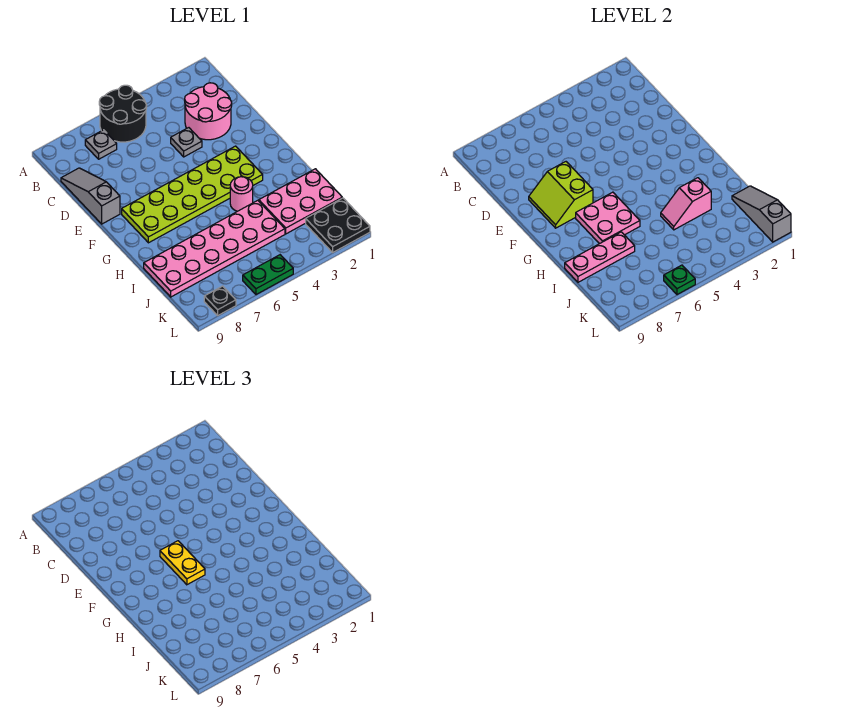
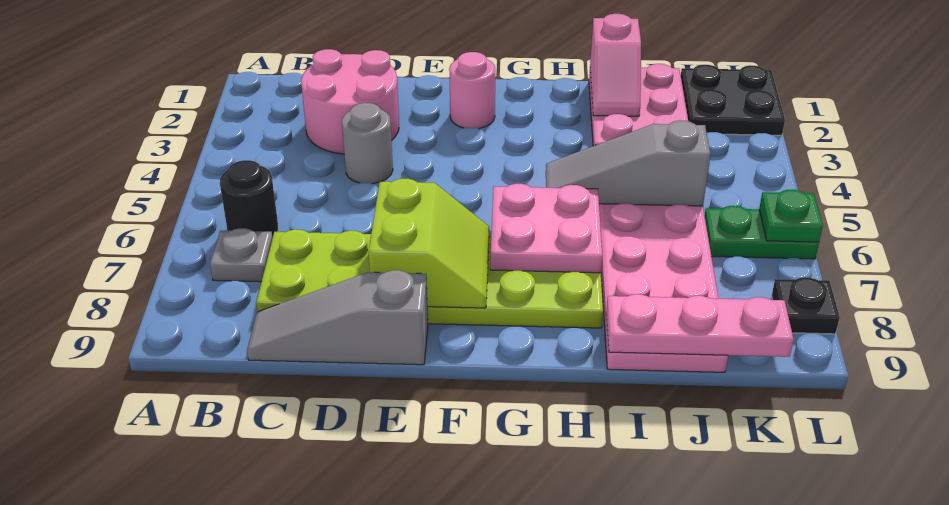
black 2x2 round brick [99,85,147,142] -> black 1x1 round brick [220,160,278,238]
grey 1x1 plate [171,128,202,157] -> grey 1x1 round brick [342,103,393,184]
lime 2x2 slope [529,162,593,228] -> lime 2x2 slope turned to [368,179,489,308]
lime 2x6 plate [122,146,263,243] -> lime 2x6 plate turned to [256,229,603,328]
yellow 1x2 plate [160,541,205,585] -> none
pink 1x1 round brick [230,177,253,211] -> pink 1x1 round brick moved to [449,52,495,128]
pink 1x2 slope [661,178,711,230] -> pink 1x2 slope moved to [590,14,641,116]
pink 1x3 plate [565,232,635,282] -> pink 1x3 plate turned to [606,294,794,357]
grey 1x3 slope [732,186,791,242] -> grey 1x3 slope moved to [546,120,711,206]
green 1x2 plate [243,255,293,295] -> green 1x2 plate turned to [705,206,819,259]

